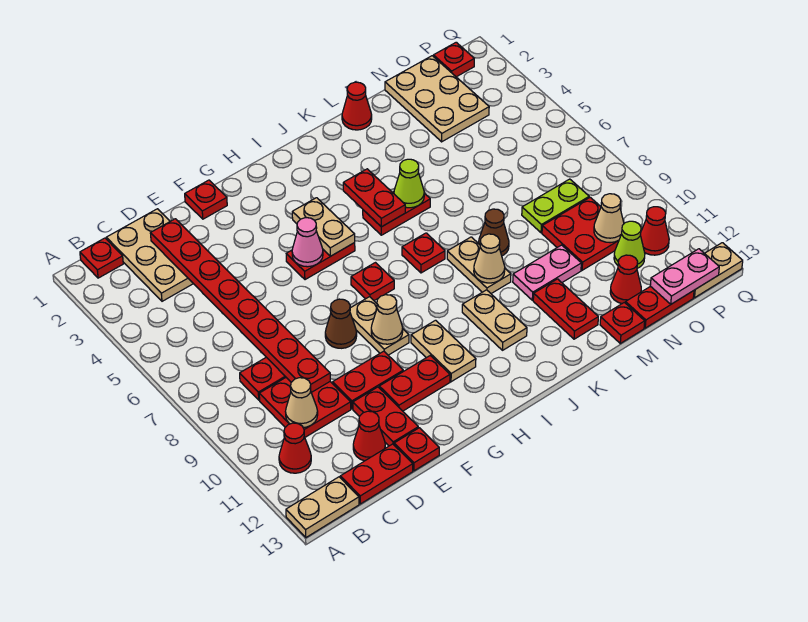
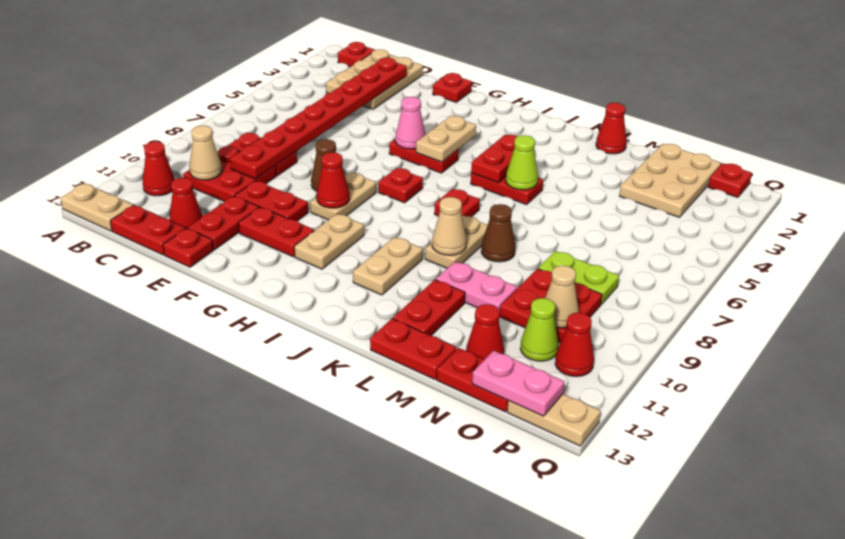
tan 1x1 cone [371,295,403,344] -> red 1x1 cone [317,152,350,208]
red 1x1 plate [600,302,645,343] -> red 1x2 plate [370,319,456,379]

